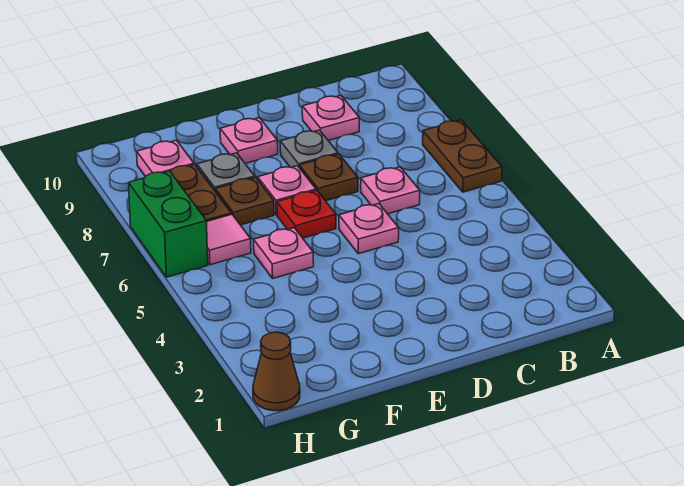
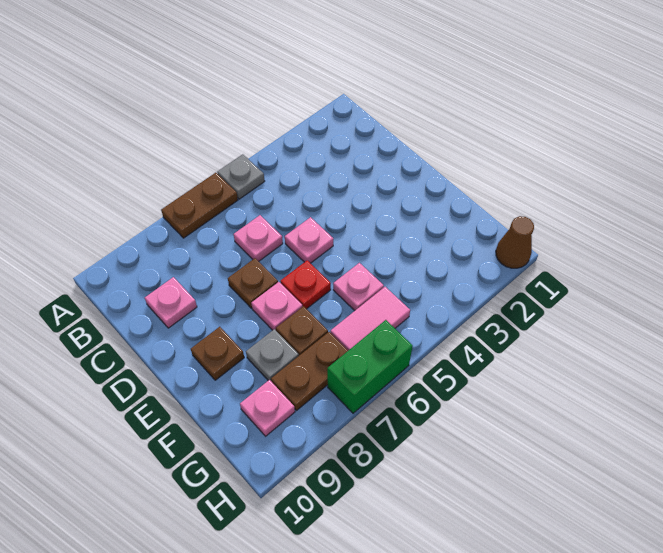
grey 1x1 plate [280,130,338,168] -> grey 1x1 plate moved to [217,154,265,199]
pink 1x1 plate [220,118,278,163] -> brown 1x1 plate [191,327,244,380]
pink 1x1 tile [207,214,251,265] -> pink 1x2 tile [330,287,410,351]

